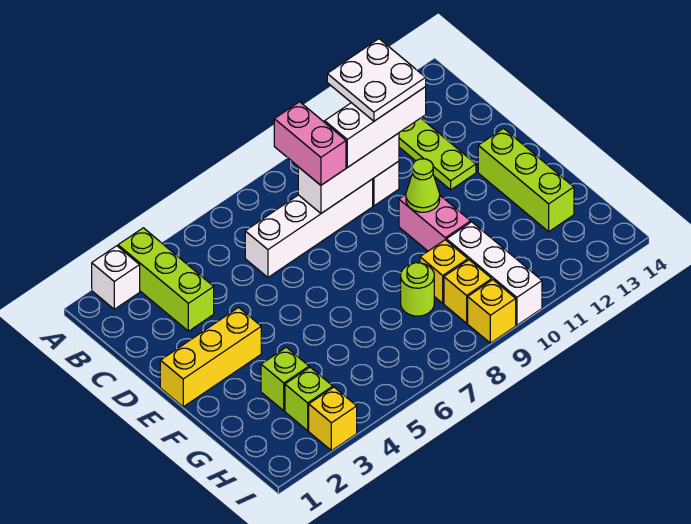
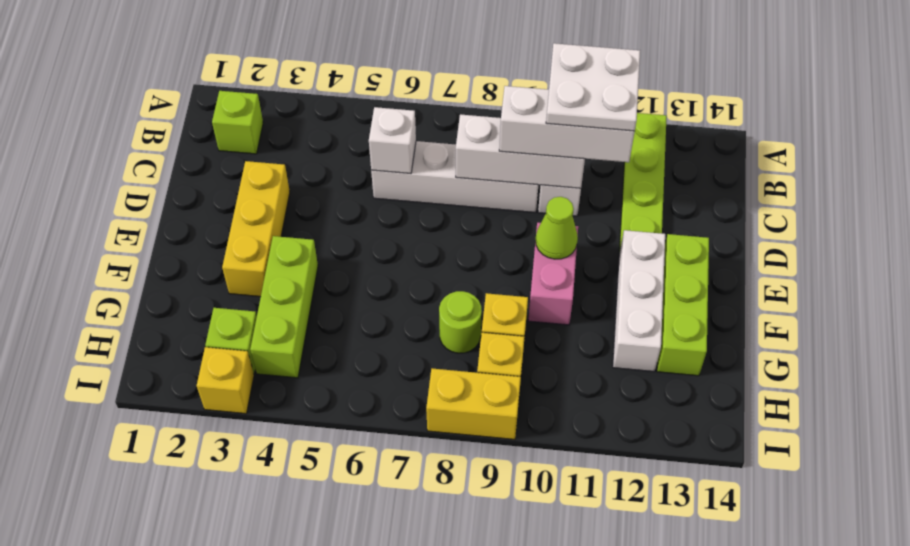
white 1x1 brick [92,246,140,309] -> white 1x1 brick moved to [369,107,416,174]
lime 1x3 brick [118,228,214,331] -> lime 1x3 brick moved to [250,236,318,378]
pink 1x2 brick [274,102,346,185] -> none
yellow 1x3 brick [160,307,261,407] -> yellow 1x3 brick turned to [222,161,290,297]
lime 1x1 brick [261,347,309,411] -> lime 1x1 brick moved to [212,91,263,154]
white 1x3 brick [447,222,542,325] -> white 1x3 brick moved to [613,230,665,372]
yellow 1x1 brick [468,280,516,343] -> yellow 1x2 brick [426,368,521,439]

